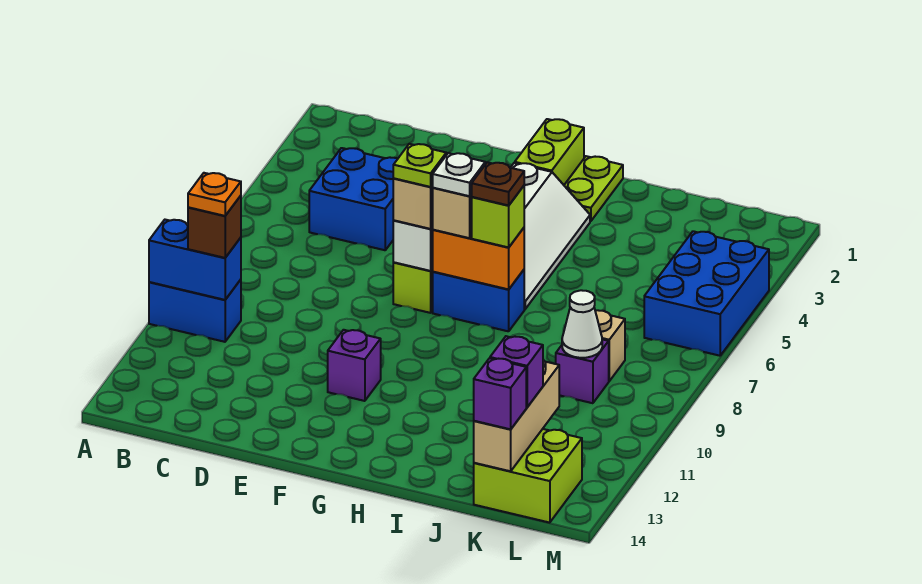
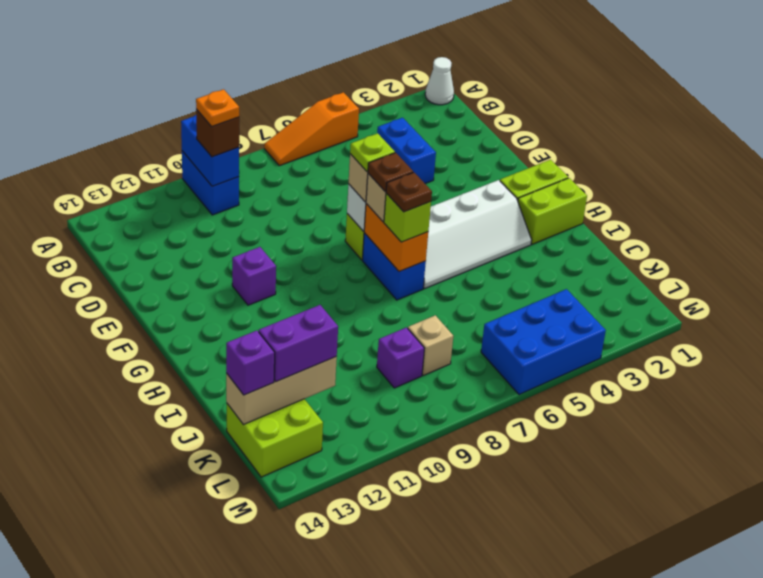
none -> orange 1x3 slope [264,92,359,166]
blue 2x2 brick [309,148,398,250] -> blue 1x2 brick [377,118,436,184]
white 1x1 plate [433,153,485,196] -> brown 1x1 plate [368,153,413,192]
lime 1x2 plate [564,156,623,221] -> lime 1x2 brick [518,178,587,244]
white 1x1 cone [562,290,602,358] -> white 1x1 cone moved to [425,57,454,105]
purple 1x1 brick [490,336,543,407] -> purple 1x2 brick [259,305,338,382]

